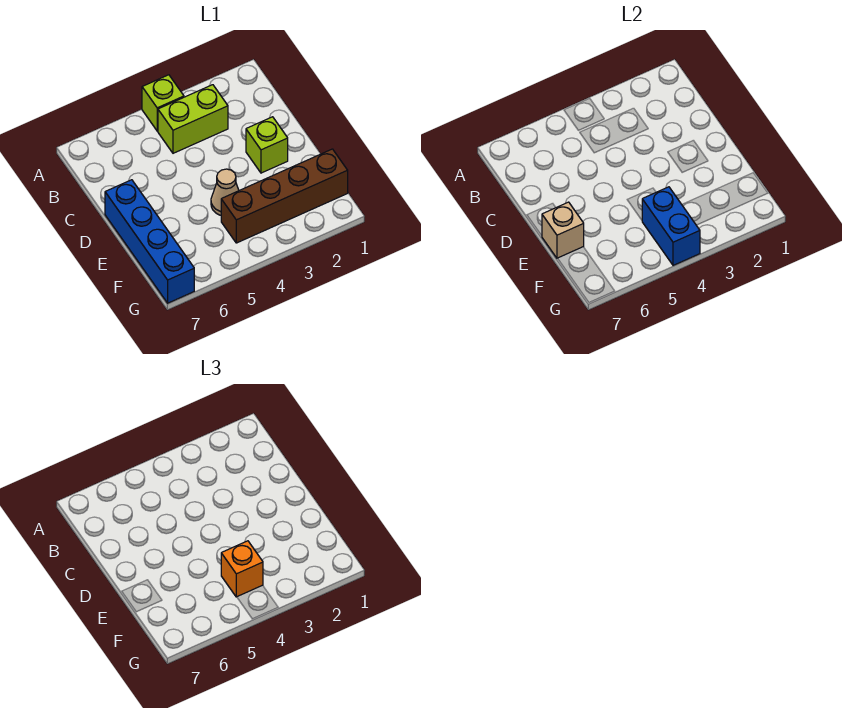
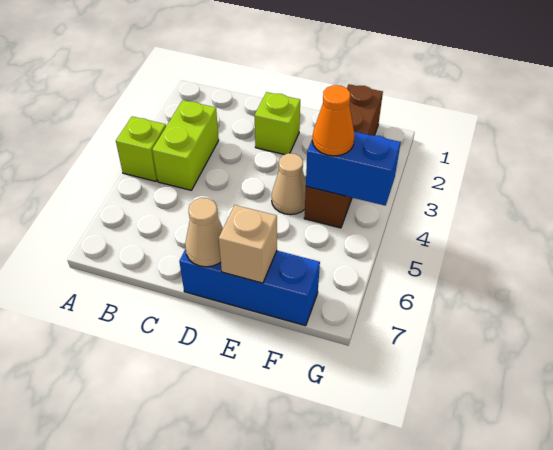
blue 1x4 brick [105,180,194,303] -> blue 1x3 brick [179,249,320,326]
none -> tan 1x1 cone [185,198,223,267]
orange 1x1 brick [221,541,263,597] -> orange 1x1 cone [312,85,355,156]

